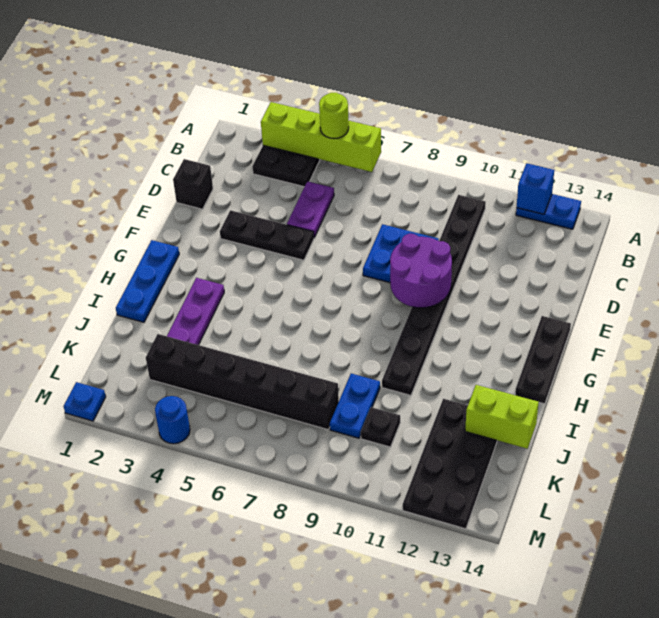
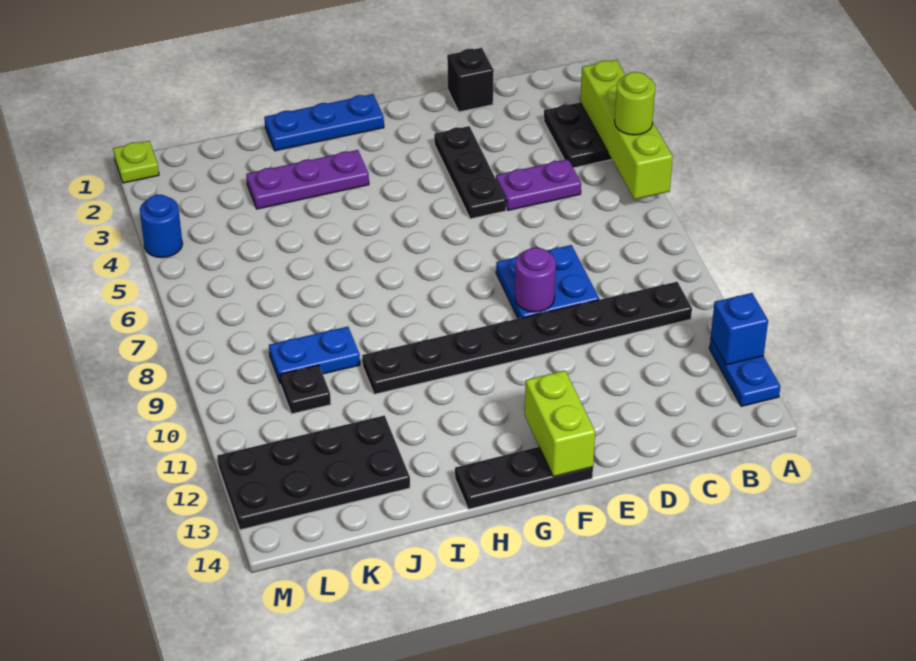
purple 2x2 round brick [390,234,452,308] -> purple 1x1 round brick [515,247,556,312]
lime 1x2 brick [465,385,539,449] -> lime 1x2 brick moved to [525,371,595,477]
black 1x6 brick [146,334,339,430] -> none
blue 1x1 plate [63,382,106,421] -> lime 1x1 plate [113,141,159,183]

